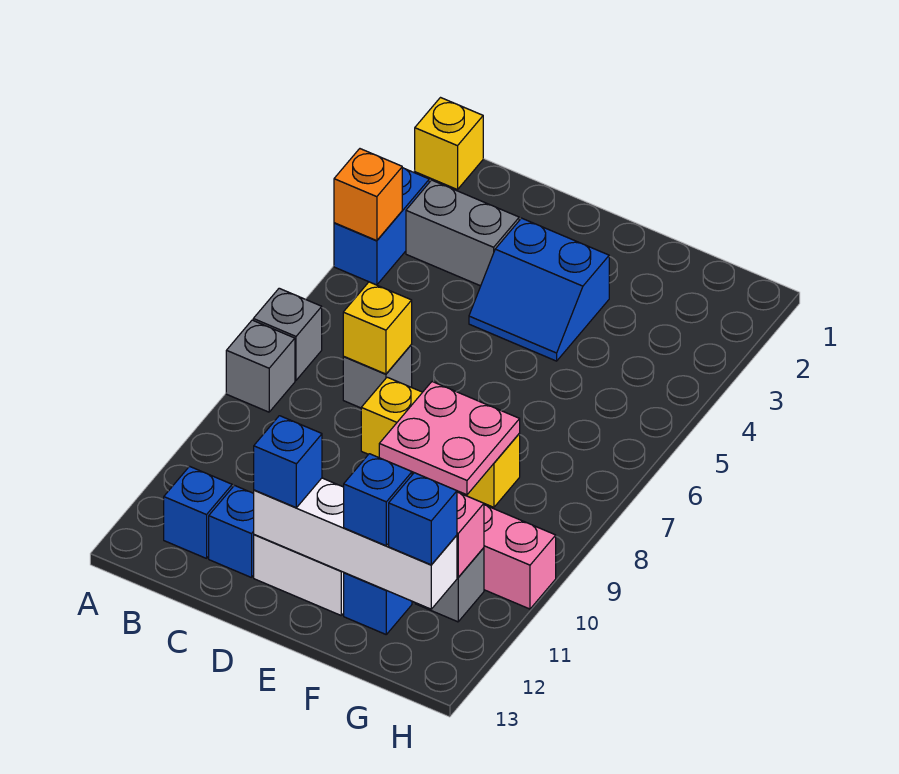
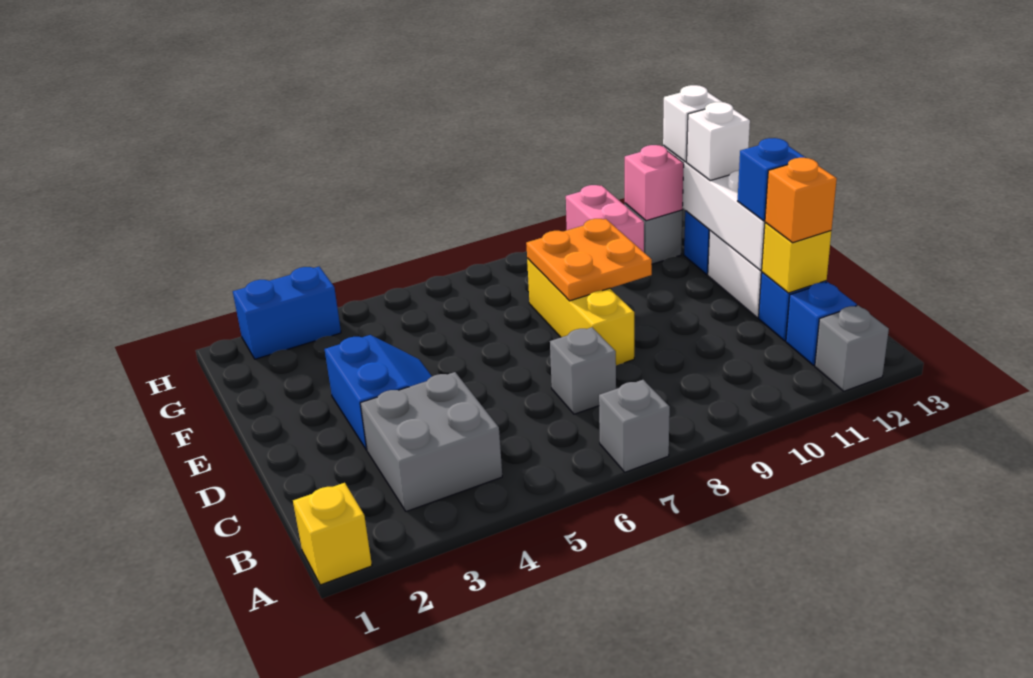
blue 1x2 brick [334,168,429,285] -> blue 1x2 brick moved to [233,267,341,359]
orange 1x1 brick [334,149,402,241] -> orange 1x1 brick moved to [765,158,837,243]
grey 1x1 brick [226,320,295,412] -> grey 1x1 brick moved to [815,305,889,391]
grey 1x2 brick [406,180,519,286] -> grey 2x2 brick [360,372,502,512]
yellow 1x1 brick [343,282,412,374] -> yellow 1x1 brick moved to [761,222,831,293]
pink 2x2 plate [379,382,520,495] -> orange 2x2 plate [526,219,652,301]
blue 1x1 brick [344,454,412,546] -> white 1x1 brick [687,102,750,181]
blue 1x1 brick [389,473,457,565] -> white 1x1 brick [663,85,722,162]

